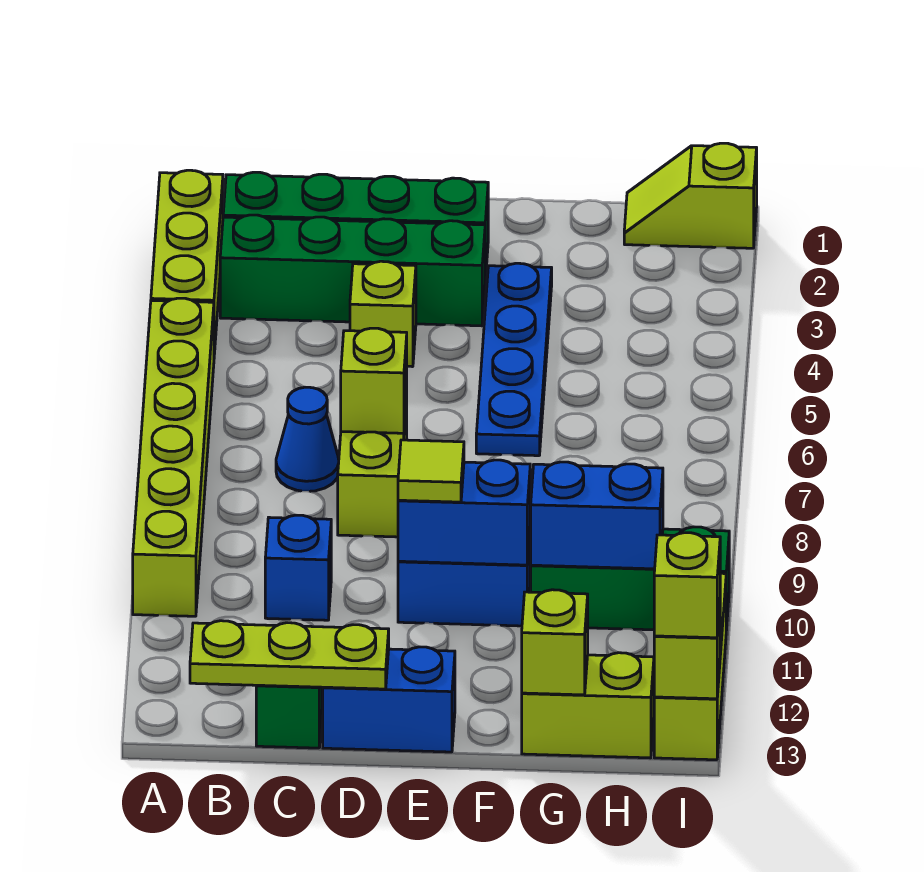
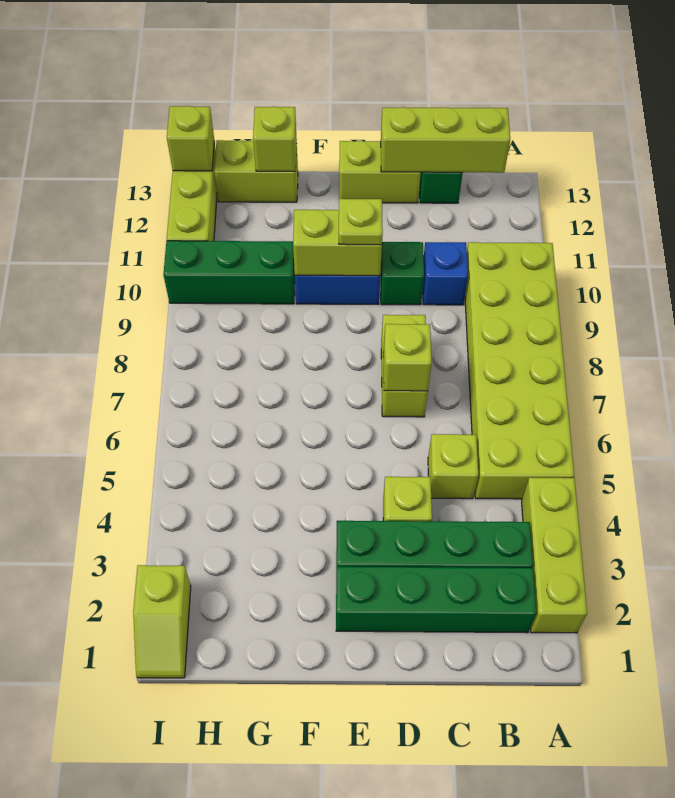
lime 1x6 brick [133,298,214,616] -> lime 2x6 brick [465,242,574,499]
lime 1x3 plate [190,621,389,689] -> lime 1x3 brick [381,107,510,173]
blue 1x1 cone [276,387,339,491] -> none
none -> green 1x1 brick [380,242,424,305]
blue 1x2 brick [323,647,455,752] -> lime 1x2 brick [339,141,421,203]
blue 1x2 brick [398,460,530,565] -> lime 1x2 brick [293,210,382,276]
lime 1x1 tile [398,440,464,502] -> lime 1x1 plate [339,199,383,245]
blue 1x4 plate [476,263,552,456] -> none
blue 1x2 brick [531,462,663,569] -> none
lime 1x2 slope [624,143,757,248] -> lime 1x2 slope turned to [133,565,191,678]
lime 1x1 brick [654,533,720,638] -> lime 1x1 brick moved to [428,434,478,499]

